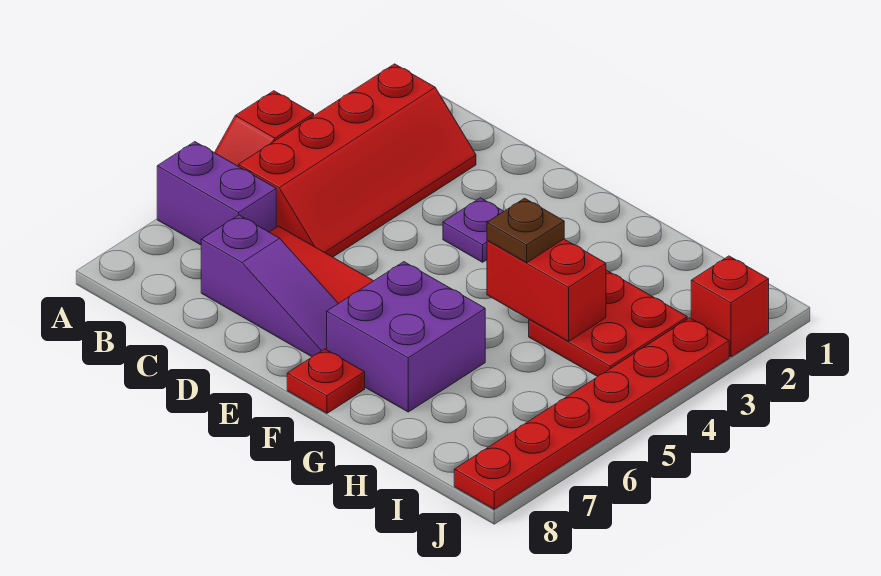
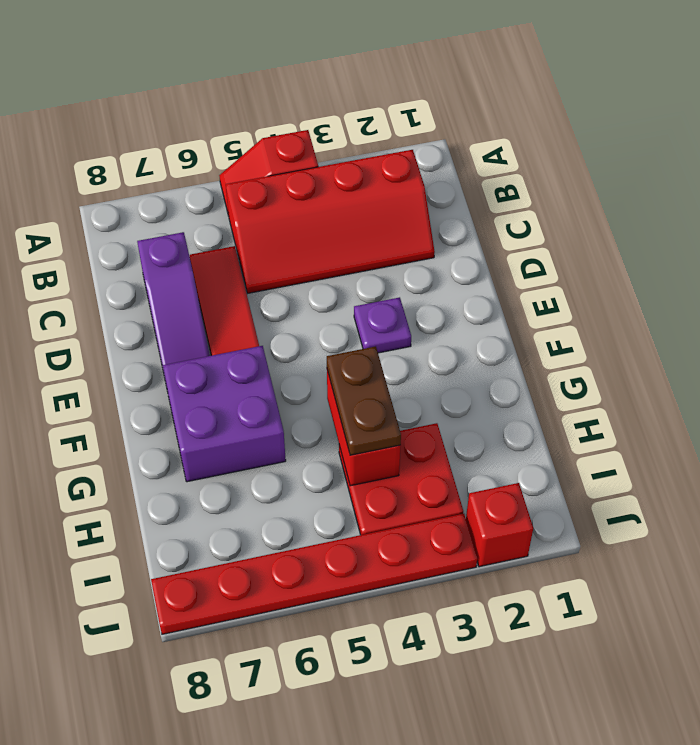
purple 1x2 brick [157,142,276,245] -> none
red 1x1 plate [287,349,365,413] -> none
brown 1x1 plate [487,198,564,263] -> brown 1x2 plate [327,346,401,455]

